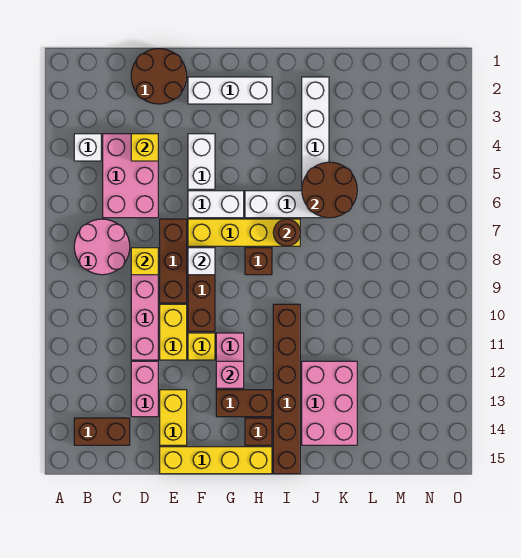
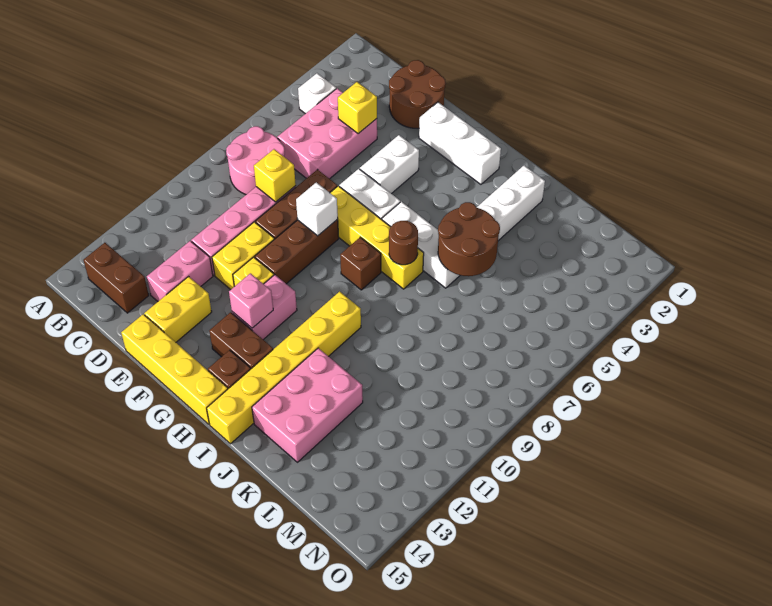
brown 1x6 brick [273,304,300,474] -> yellow 1x6 brick [207,291,361,444]

